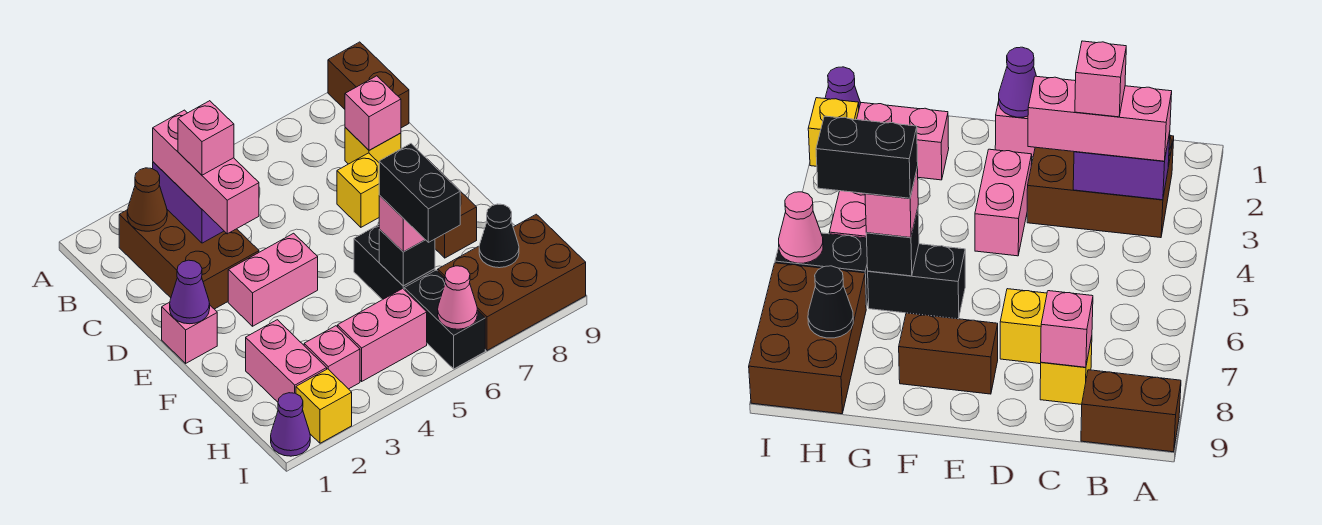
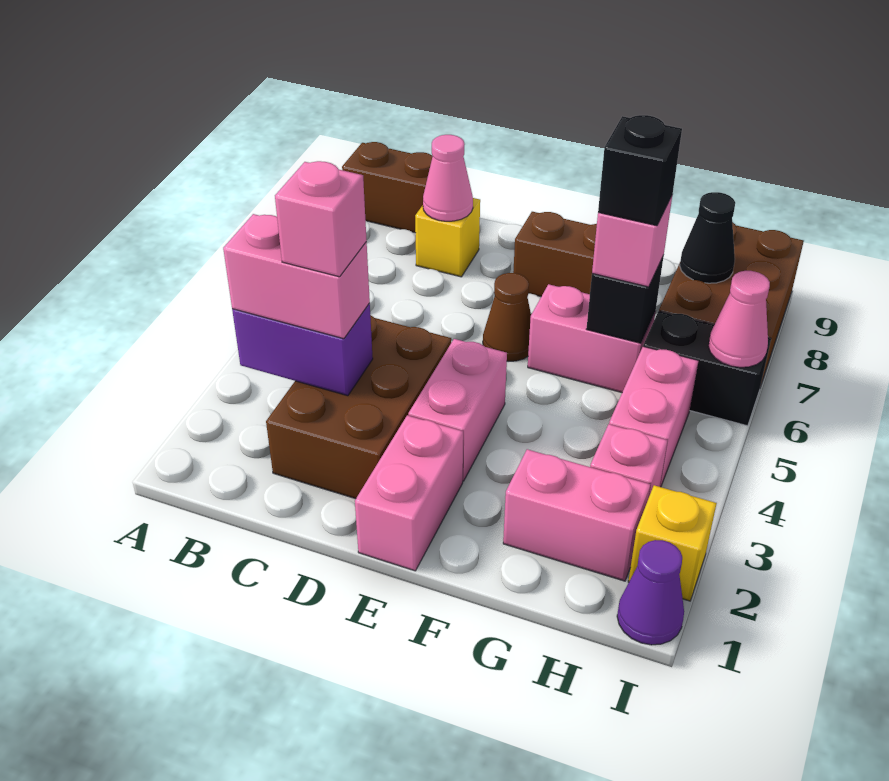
brown 2x3 brick [119,210,259,309] -> brown 2x3 brick turned to [266,315,451,499]
brown 1x1 cone [127,168,167,231] -> brown 1x1 cone moved to [483,273,531,361]
pink 1x3 brick [153,110,259,234] -> pink 1x2 brick [223,214,370,339]
pink 1x1 brick [345,76,401,150] -> pink 1x1 cone [423,135,473,221]
yellow 1x1 brick [337,153,379,227] -> none
pink 1x1 brick [162,302,217,363] -> pink 1x2 brick [355,415,463,571]
purple 1x1 cone [170,260,210,324] -> none
black 1x2 brick [354,225,435,300] -> pink 1x2 brick [528,284,655,392]
black 1x2 brick [379,144,460,242] -> black 1x1 brick [598,115,682,226]

